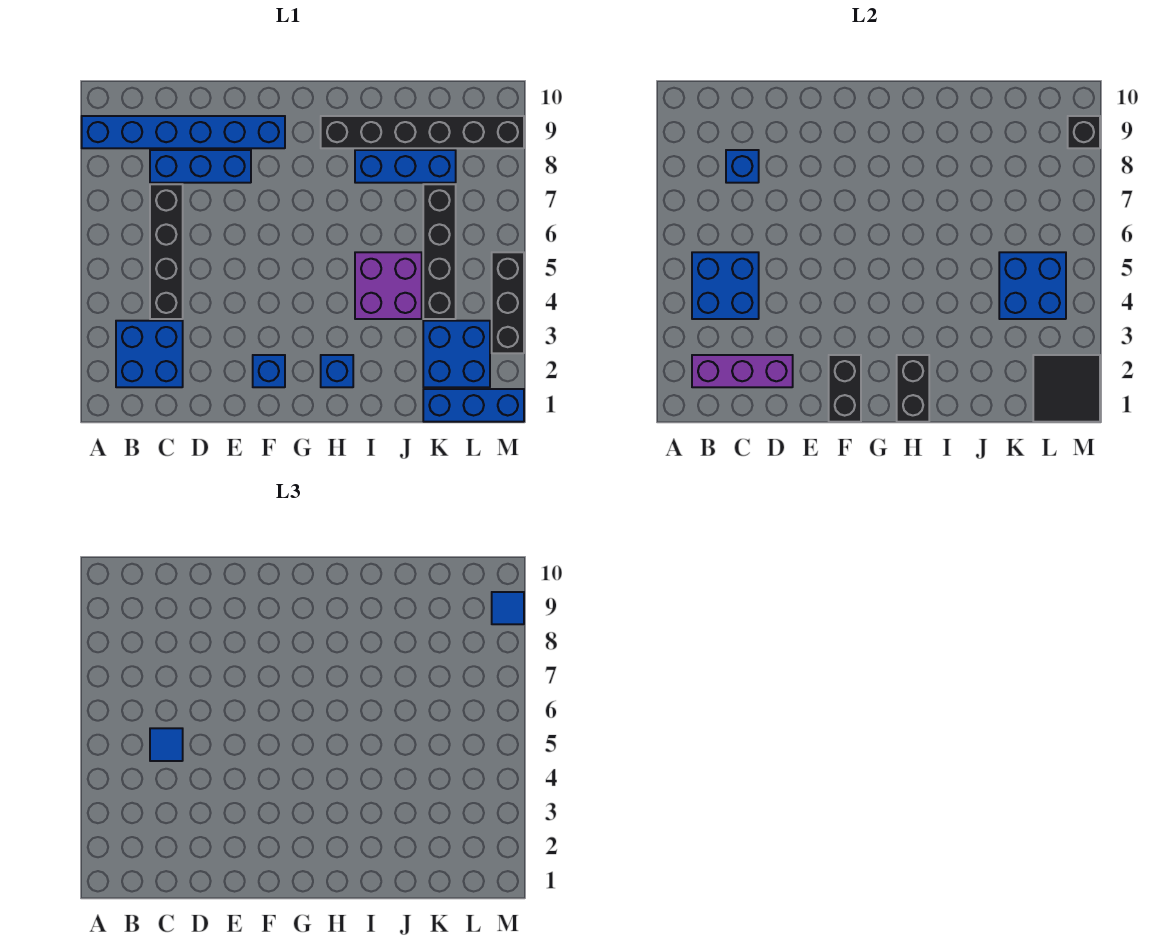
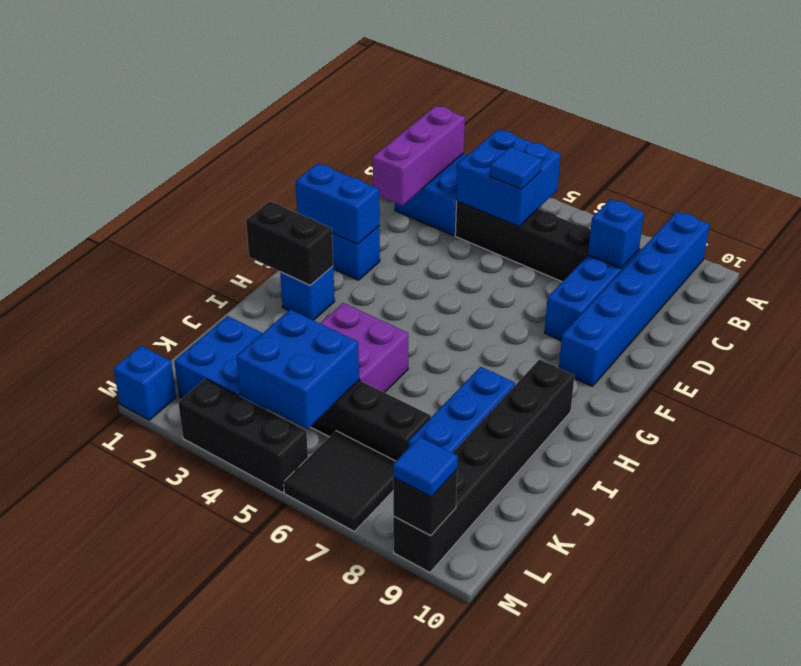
black 1x2 brick [829,355,861,422] -> blue 1x2 brick [296,163,379,244]
blue 1x3 brick [423,389,524,422] -> blue 1x1 brick [113,346,176,420]
black 2x2 tile [1033,355,1100,422] -> black 2x2 tile moved to [284,431,396,531]

